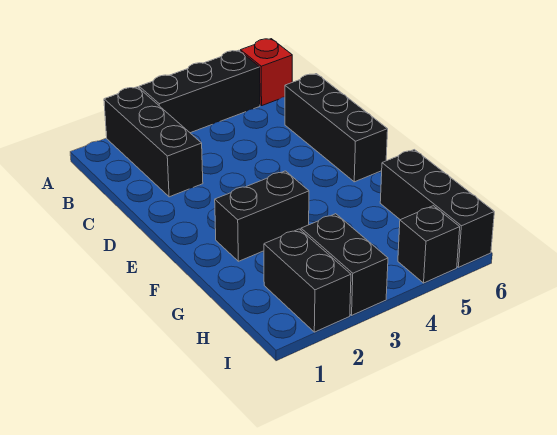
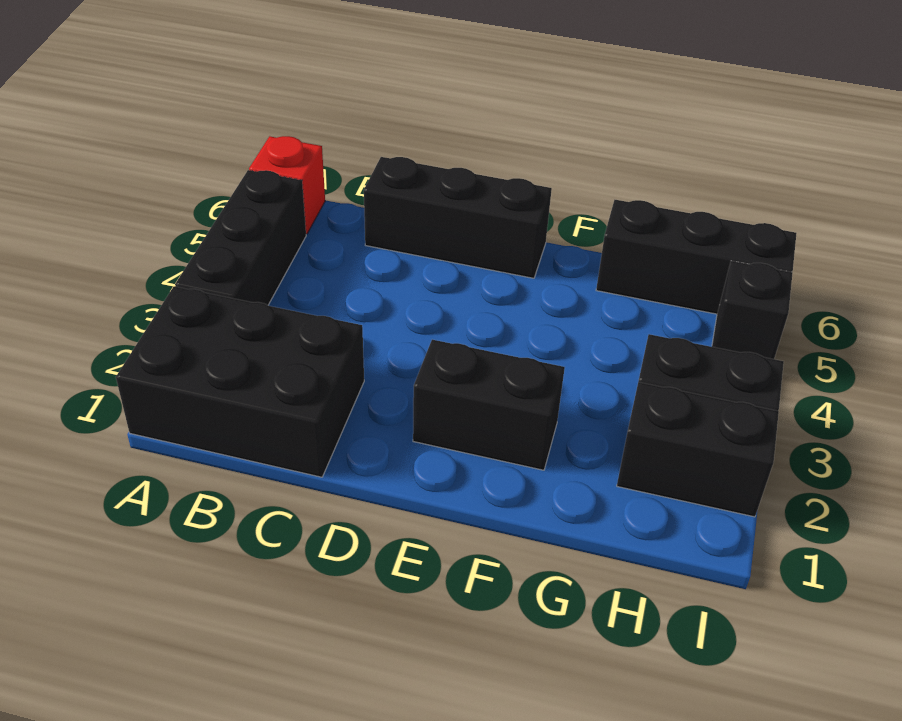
black 1x3 brick [104,87,203,197] -> black 2x3 brick [116,286,364,477]
black 1x2 brick [215,171,309,261] -> black 1x2 brick turned to [413,340,565,470]

